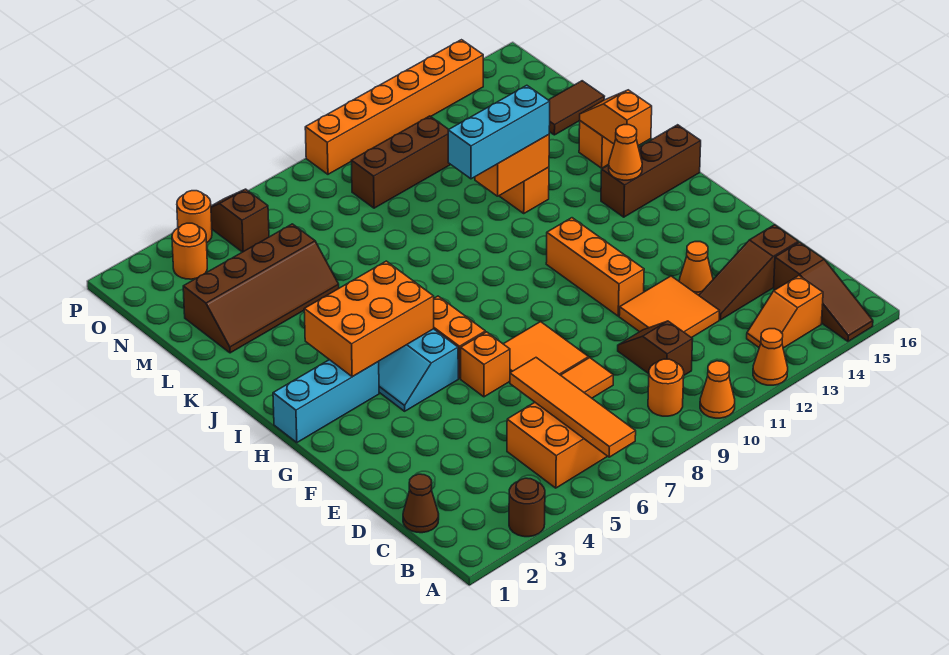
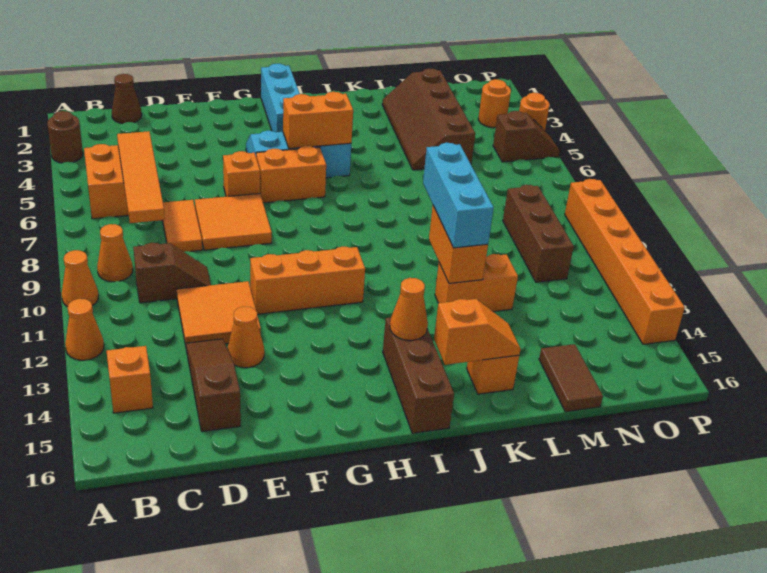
orange 1x4 tile [510,358,636,457] -> orange 1x4 tile turned to [117,131,165,223]
brown 1x3 slope [774,242,873,341] -> none
orange 1x1 round brick [648,359,684,416] -> orange 1x1 cone [97,224,133,282]
orange 2x3 brick [304,261,434,377] -> orange 1x2 brick [283,92,353,149]

